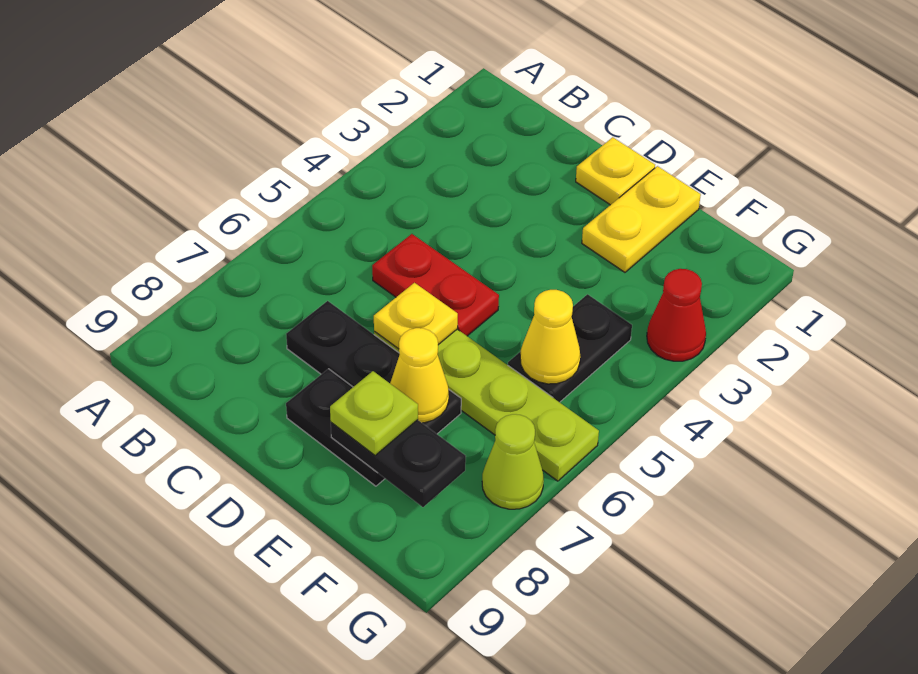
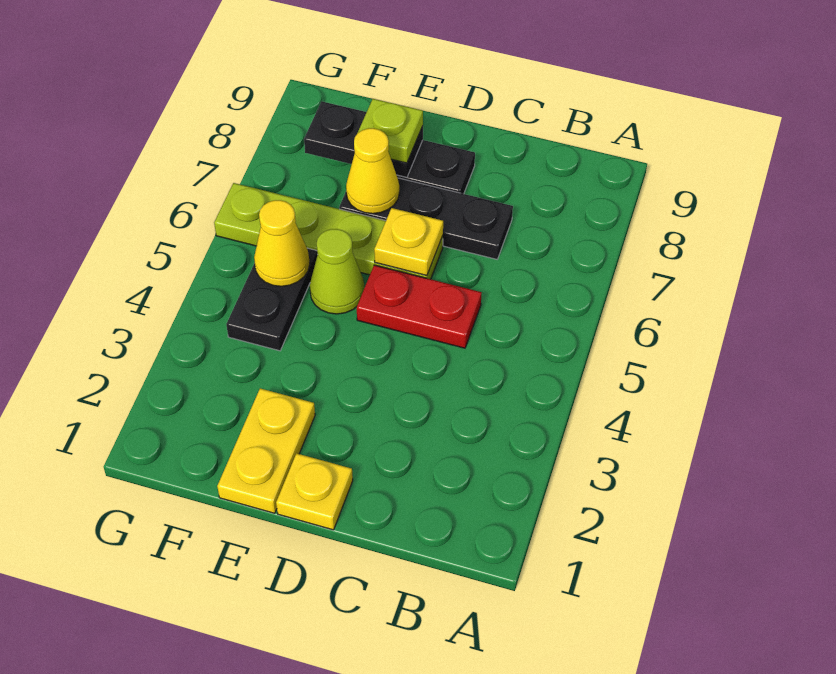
red 1x1 cone [647,269,706,361] -> none
lime 1x1 cone [482,414,544,509] -> lime 1x1 cone moved to [310,229,365,314]

